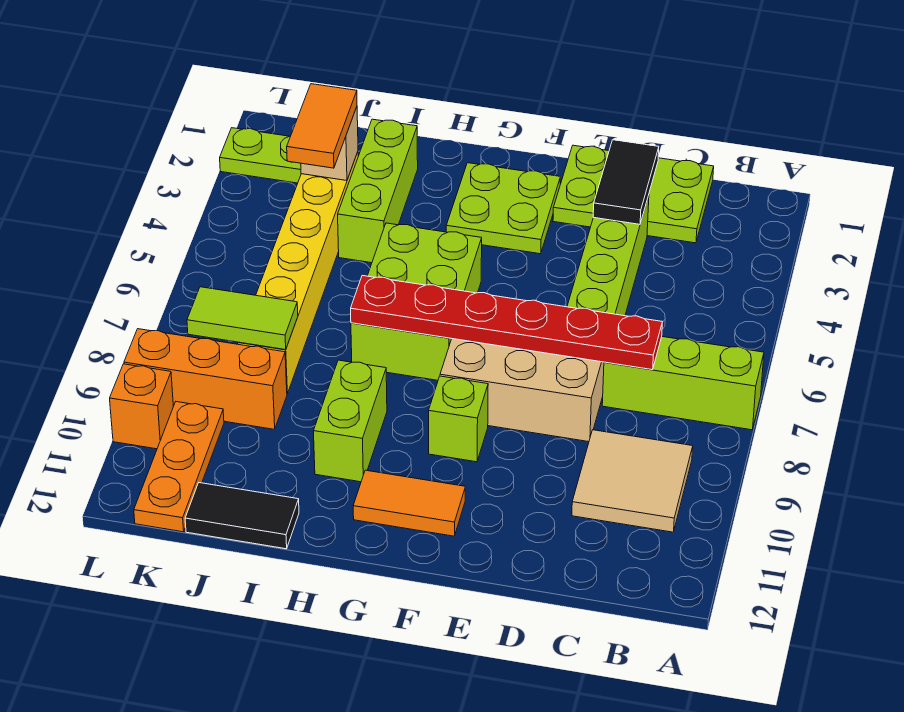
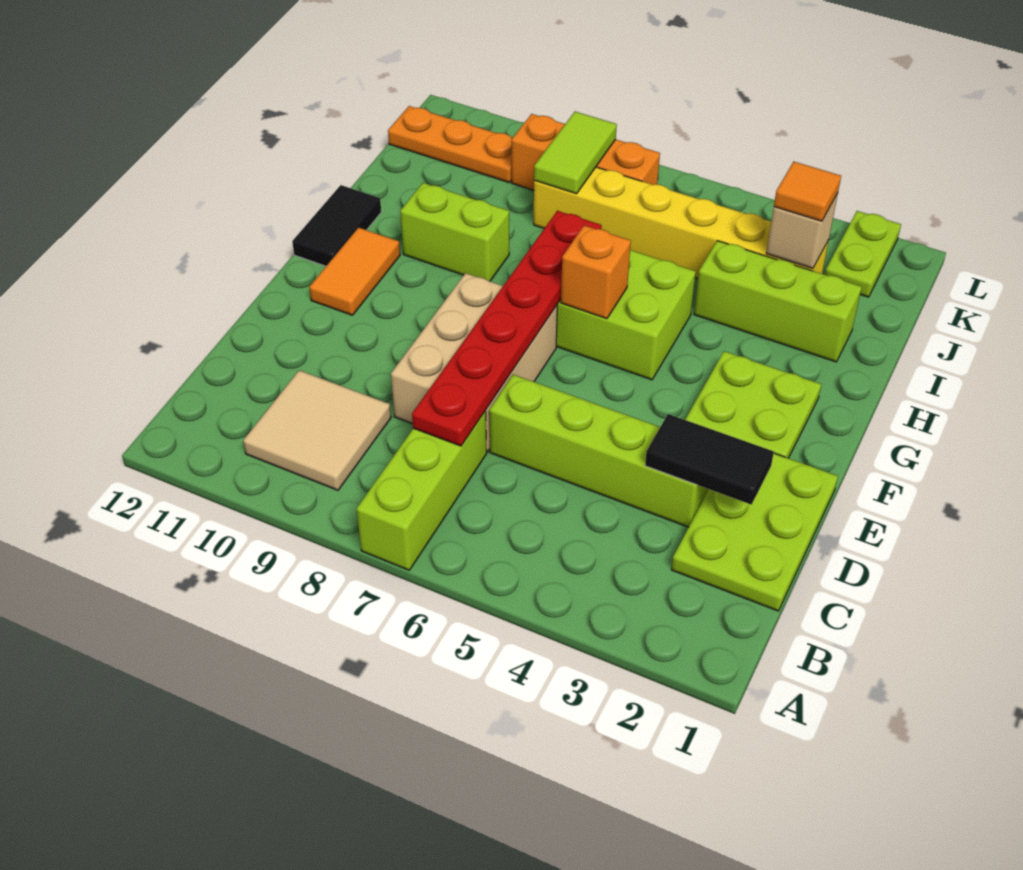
lime 1x1 brick [429,376,488,462] -> none
black 1x2 tile [185,483,299,549] -> black 1x2 tile moved to [292,185,381,266]
orange 1x2 tile [287,84,357,168] -> orange 1x1 tile [774,162,841,221]
orange 1x3 brick [124,329,287,429] -> orange 1x3 brick turned to [512,114,660,190]
orange 1x1 brick [110,364,173,449] -> orange 1x1 brick moved to [561,225,631,319]

